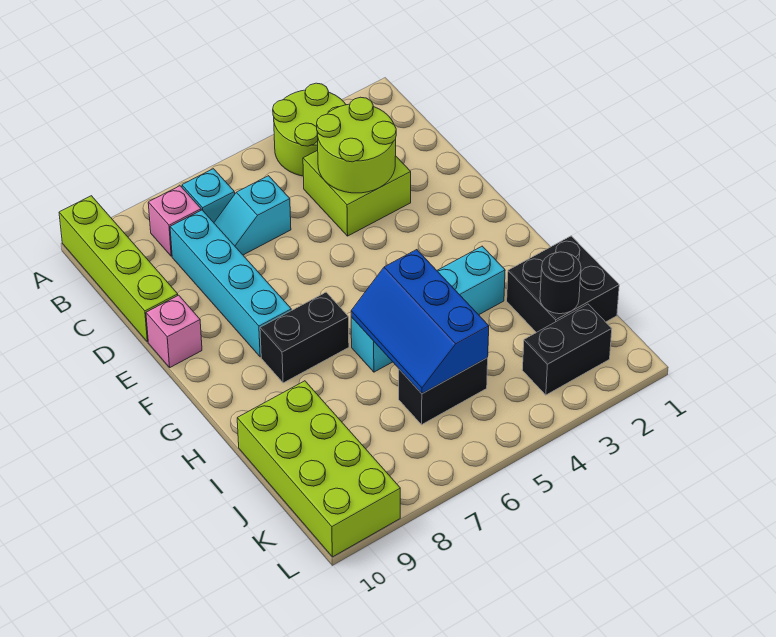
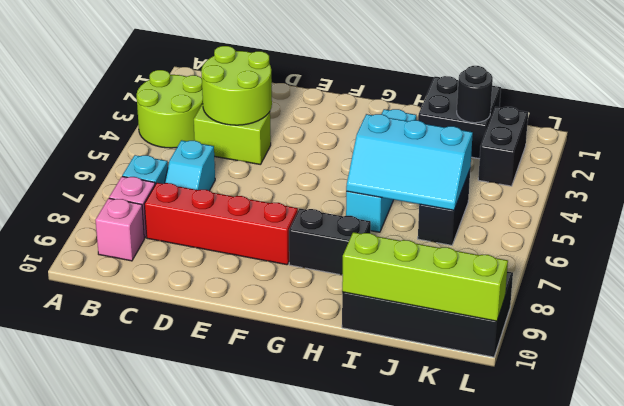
lime 1x4 brick [59,196,178,342] -> lime 1x4 brick moved to [342,232,508,321]
lime 2x2 brick [303,150,411,236] -> lime 1x2 brick [194,104,271,165]
cyan 1x4 brick [170,210,291,357] -> red 1x4 brick [144,183,298,265]
pink 1x1 brick [146,295,202,367] -> pink 1x1 brick moved to [95,198,144,261]
black 1x2 brick [260,292,349,383] -> black 1x2 brick turned to [289,208,371,275]
blue 2x3 slope [351,250,489,394] -> cyan 2x3 slope [346,114,473,210]
lime 2x4 brick [237,381,400,557] -> black 2x4 brick [342,271,513,357]

